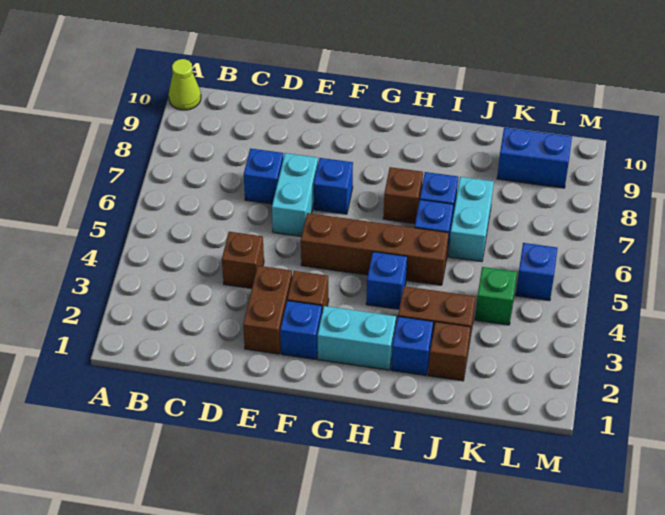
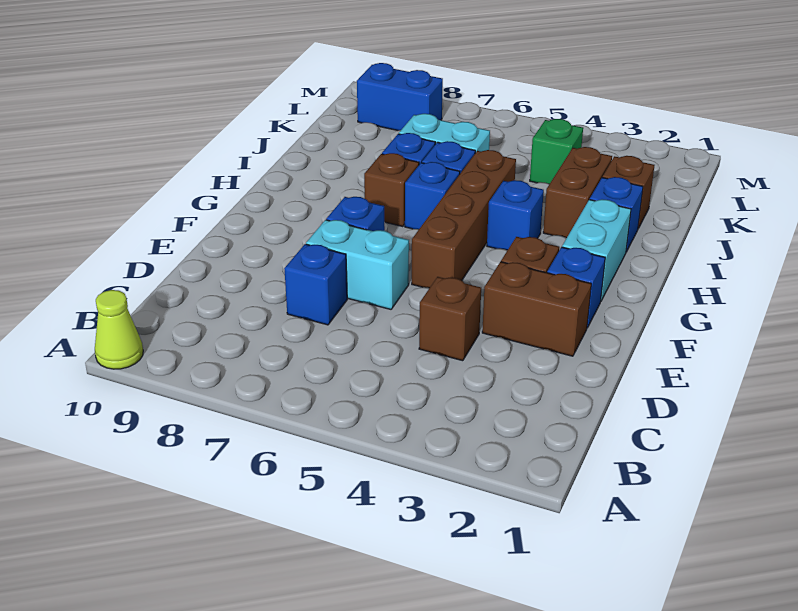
blue 1x2 brick [497,128,572,188] -> blue 1x2 brick turned to [357,63,443,131]
blue 1x1 brick [516,243,558,301] -> blue 1x1 brick moved to [405,162,460,229]

